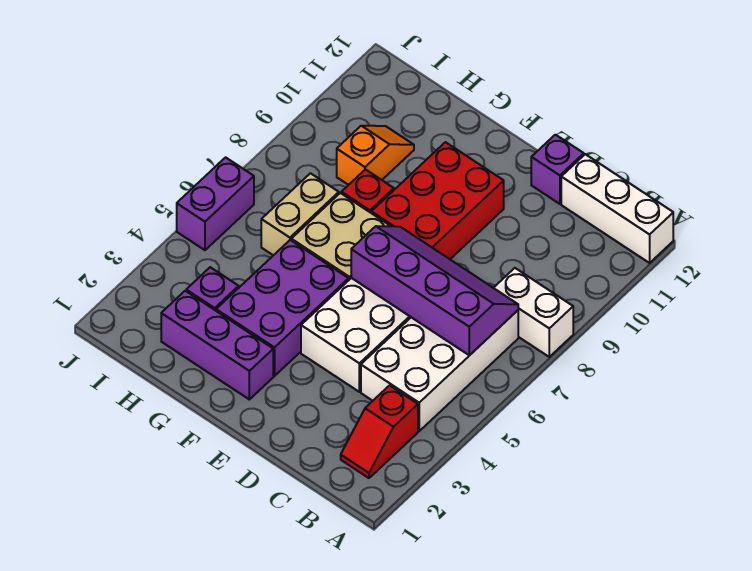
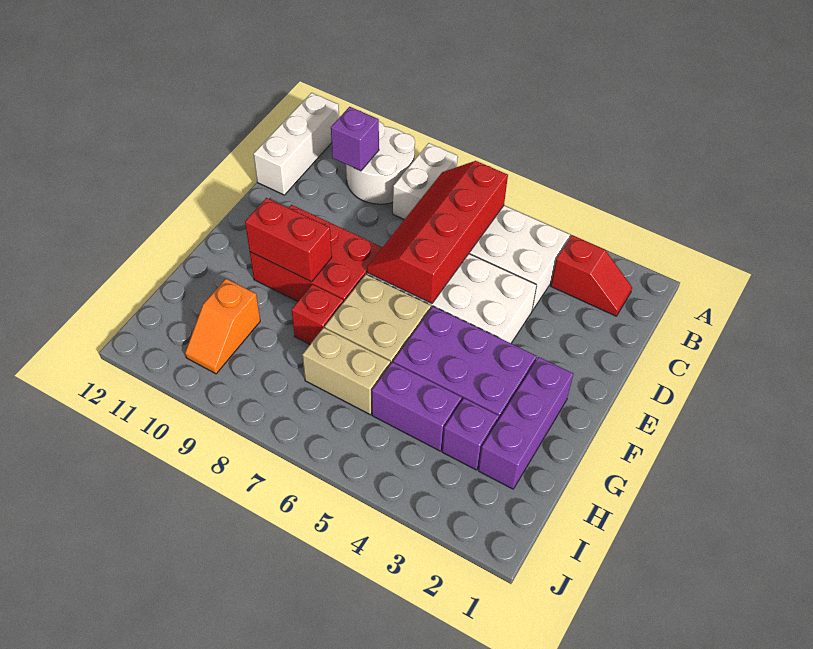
none -> white 2x2 round brick [346,121,415,204]
purple 2x4 slope [351,226,518,355] -> red 2x4 slope [367,161,508,304]
purple 1x1 brick [531,135,584,204] -> purple 1x1 brick moved to [331,107,379,171]
none -> red 1x2 brick [245,198,332,282]
orange 1x2 slope [337,126,414,185] -> orange 1x2 slope turned to [185,279,260,374]
purple 1x2 brick [177,157,254,250] -> purple 1x2 brick moved to [372,362,462,451]

